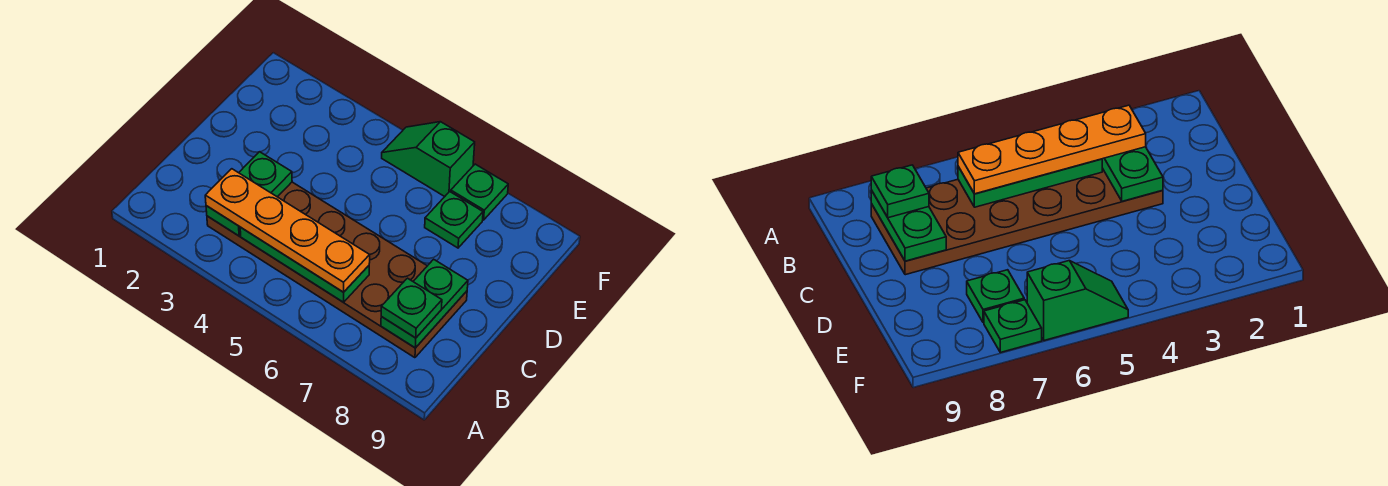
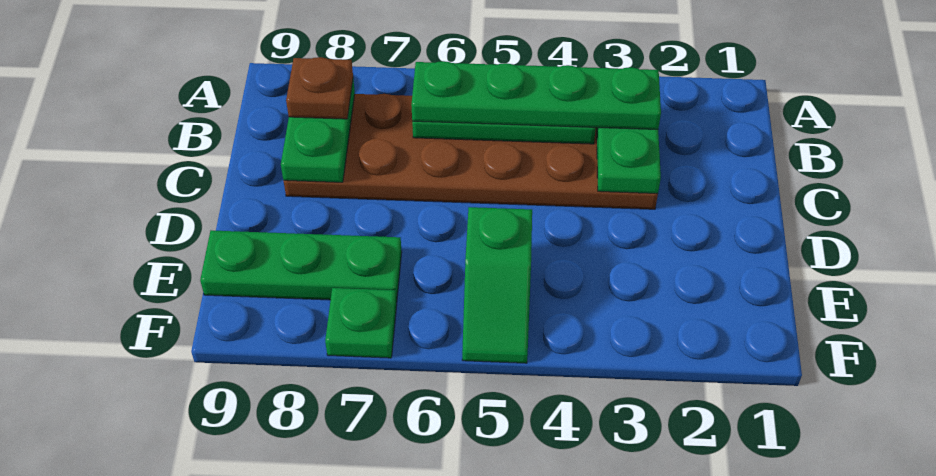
orange 1x4 plate [205,169,370,292] -> green 1x4 plate [411,61,661,129]
green 1x1 plate [381,278,442,338] -> brown 1x1 plate [286,57,353,119]
green 1x1 plate [425,192,483,248] -> green 1x3 plate [200,230,402,302]
green 1x2 slope [382,122,475,197] -> green 1x2 slope turned to [462,207,532,363]

